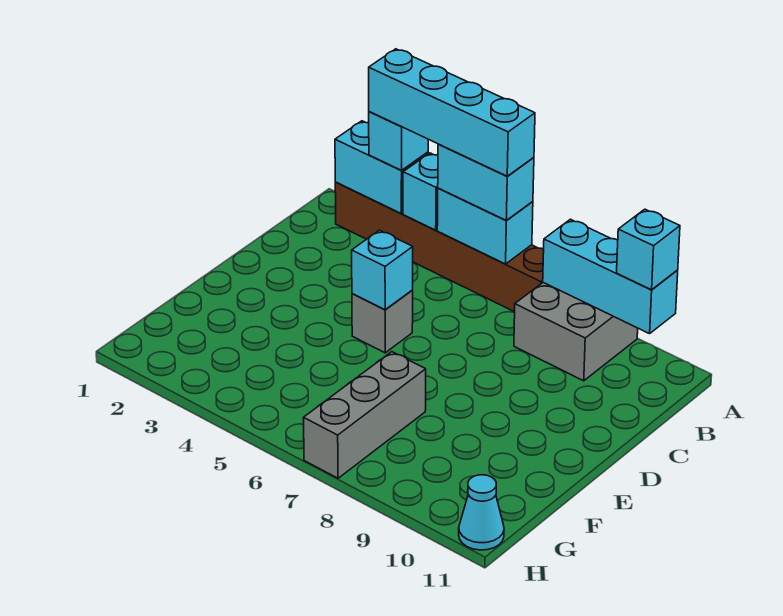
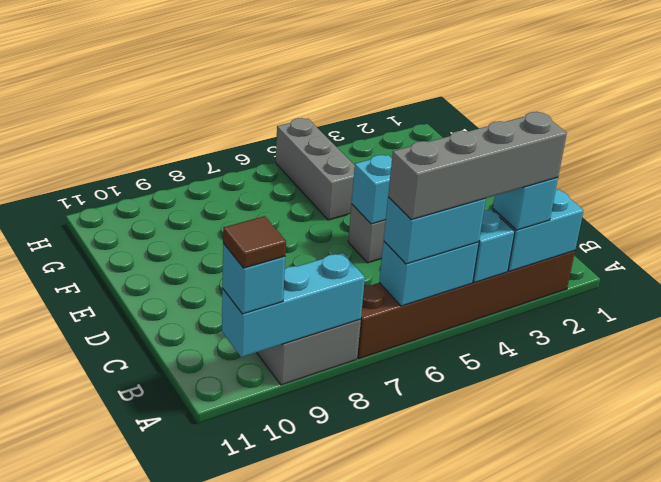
cyan 1x4 brick [369,49,535,176] -> grey 1x4 brick [388,112,567,220]
none -> brown 1x1 tile [223,216,286,268]
grey 1x3 brick [303,352,426,478] -> grey 1x3 brick moved to [276,118,355,220]
cyan 1x1 cone [459,475,504,550] -> none

